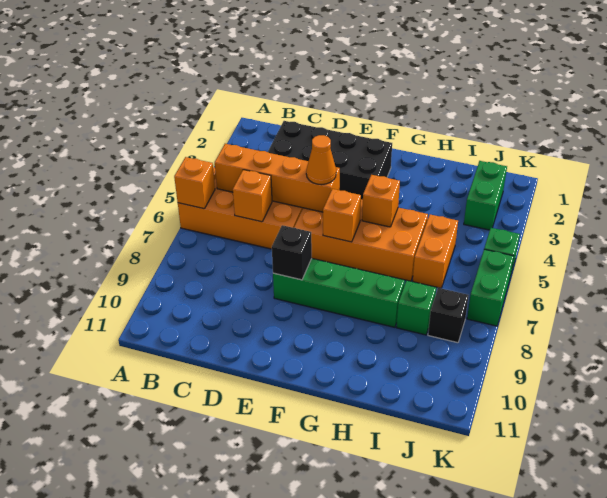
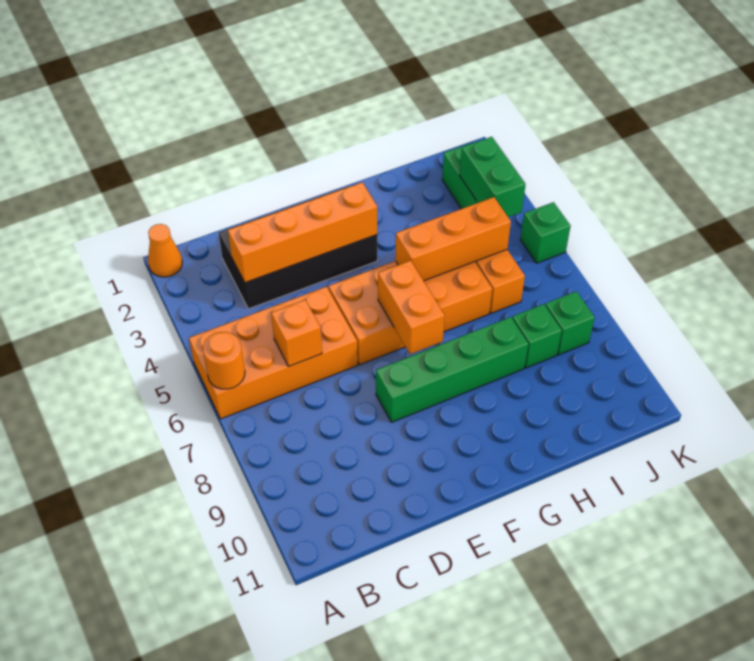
orange 1x1 brick [174,157,215,209] -> orange 1x1 round brick [203,332,245,389]
orange 1x4 brick [215,144,340,212] -> orange 1x4 brick moved to [228,182,377,283]
orange 1x1 cone [306,135,336,185] -> orange 1x1 cone moved to [148,224,182,277]
black 1x1 brick [272,225,312,280] -> none
orange 1x1 brick [323,189,361,242] -> orange 1x2 brick [378,260,445,354]
orange 1x1 brick [362,175,400,227] -> orange 1x3 brick [395,197,511,281]
black 1x1 brick [428,288,469,343] -> green 1x1 brick [545,291,595,355]
green 1x2 brick [467,249,514,326] -> green 1x2 brick moved to [460,137,526,217]

